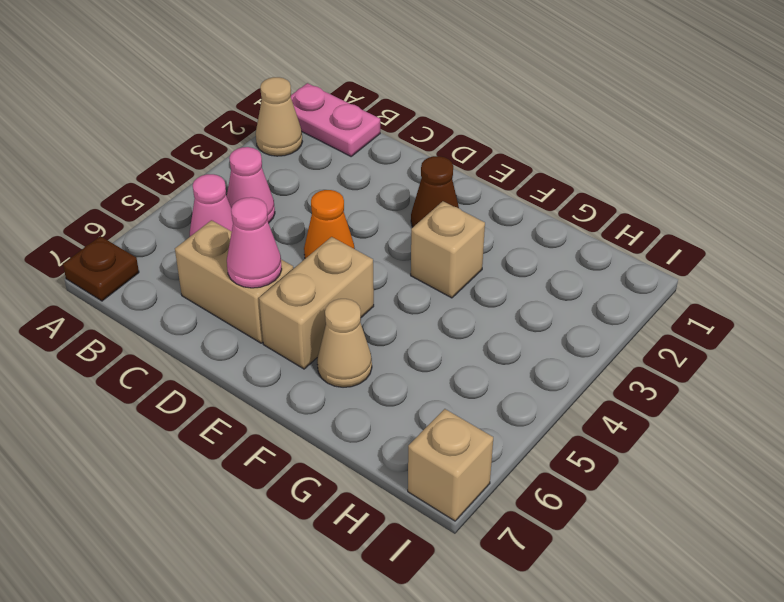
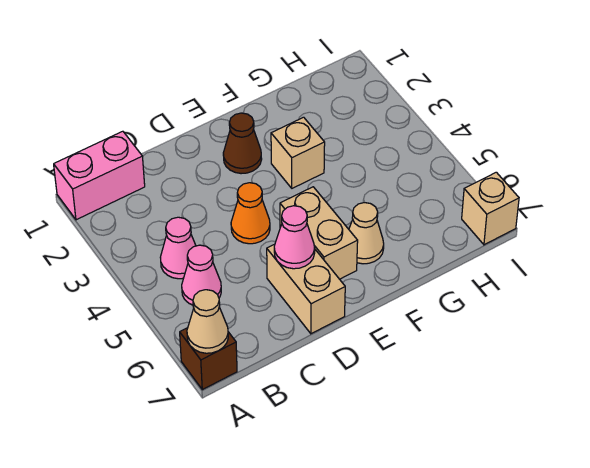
pink 1x2 plate [291,83,380,156] -> pink 1x2 brick [54,131,145,220]
tan 1x1 cone [256,77,303,156] -> tan 1x1 cone moved to [187,290,228,353]
brown 1x1 plate [63,236,139,301] -> brown 1x1 brick [180,328,237,390]
tan 1x2 brick [175,220,293,343] -> tan 1x2 brick turned to [267,244,345,334]

